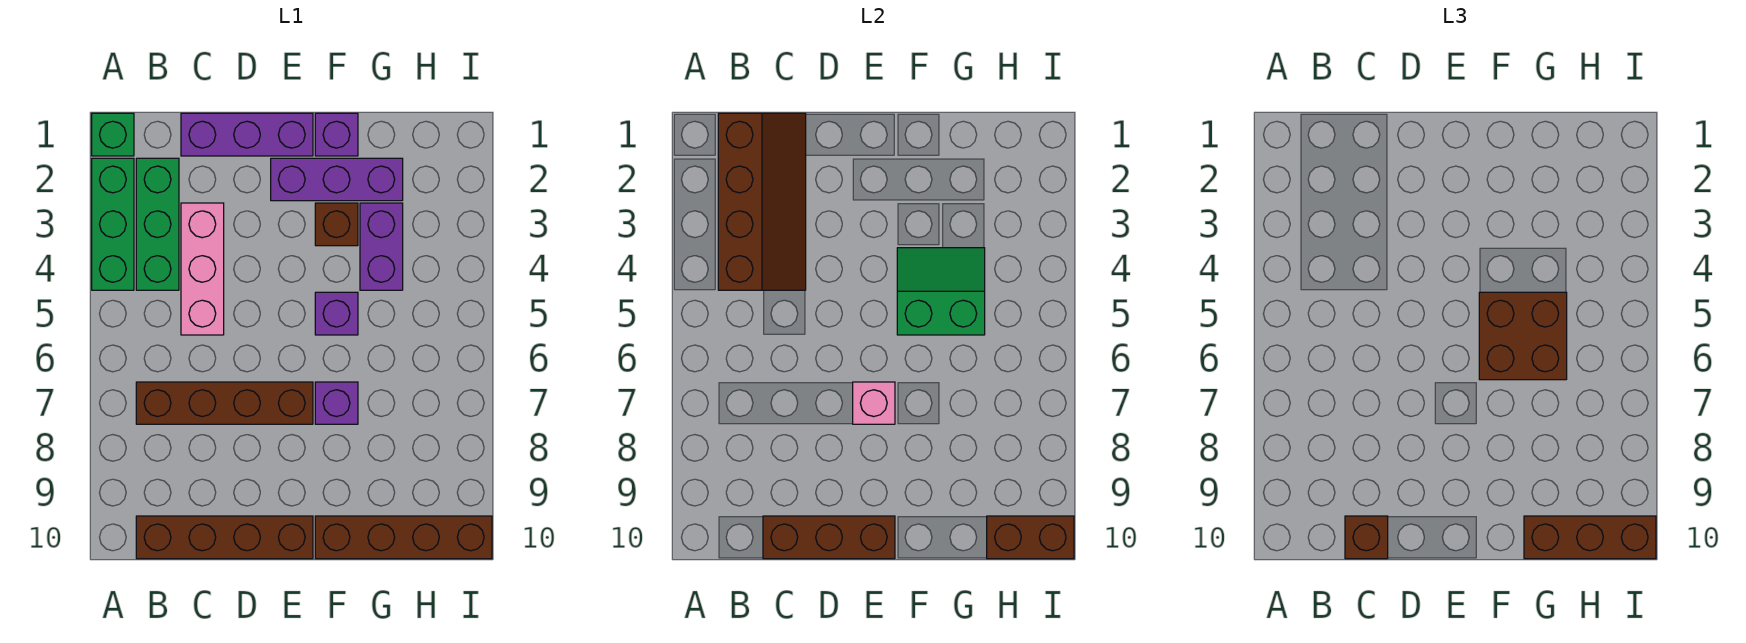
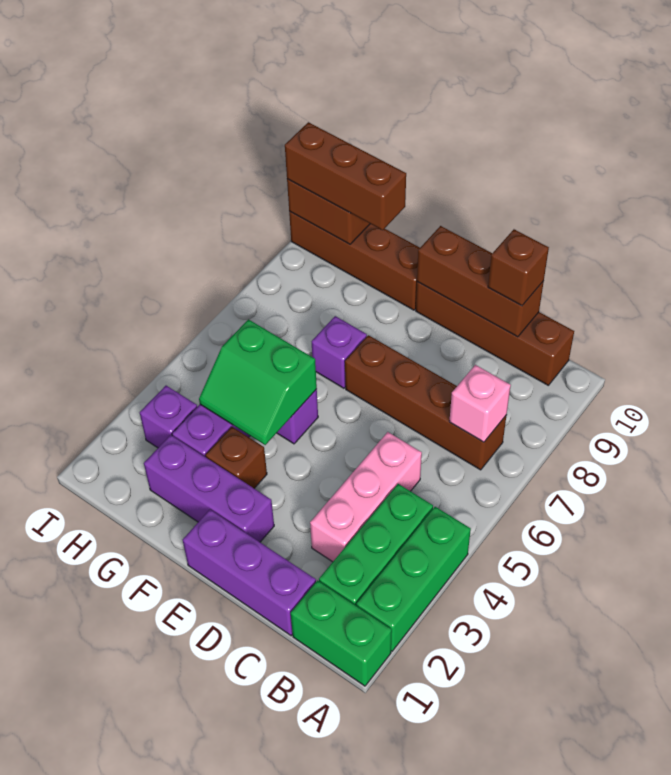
green 1x1 brick [92,113,134,156] -> green 1x2 brick [291,580,392,686]
brown 2x4 slope [718,113,806,290] -> none
pink 1x1 brick [853,382,895,424] -> pink 1x1 brick moved to [449,365,511,442]
purple 1x1 brick [315,113,358,156] -> purple 1x1 brick moved to [140,386,197,448]
brown 2x2 brick [1479,292,1567,380] -> none

